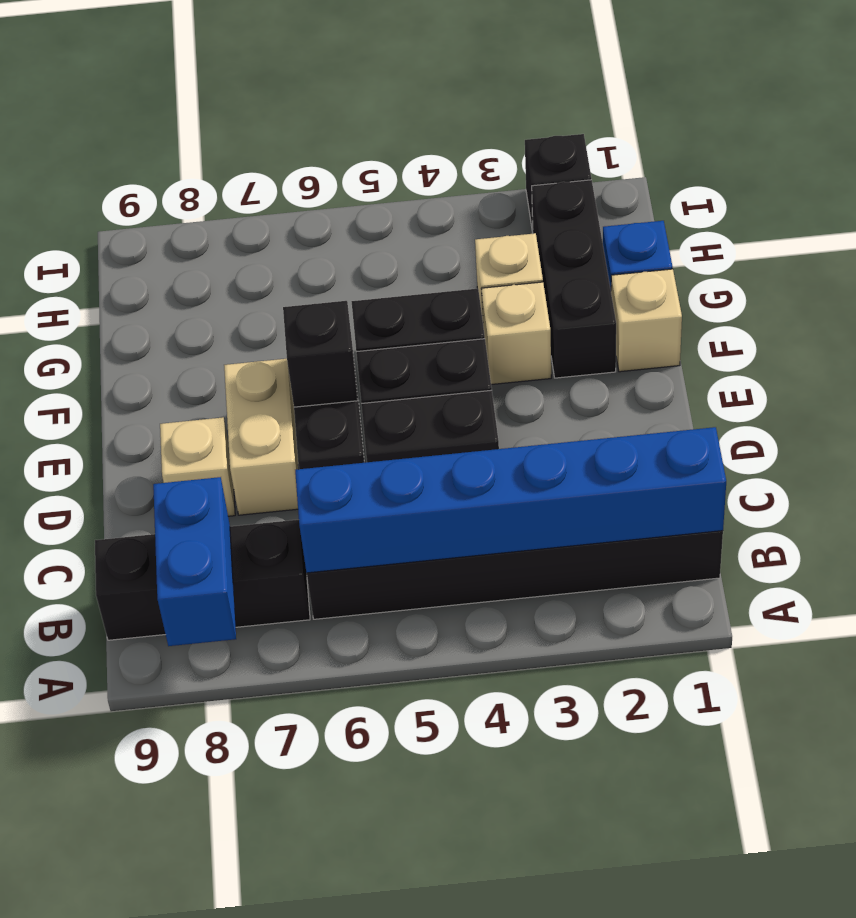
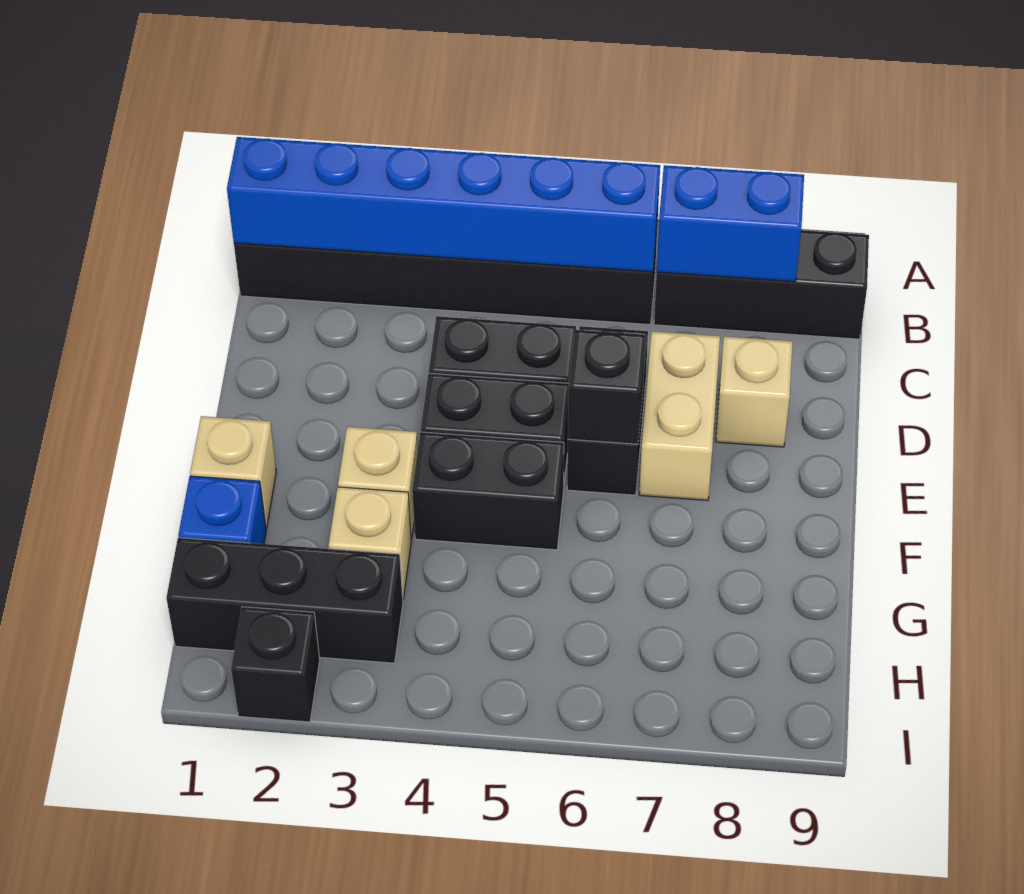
blue 1x2 brick [153,477,236,646] -> blue 1x2 brick turned to [657,165,804,282]
black 1x3 brick [532,180,616,378] -> black 1x3 brick turned to [166,538,403,663]

